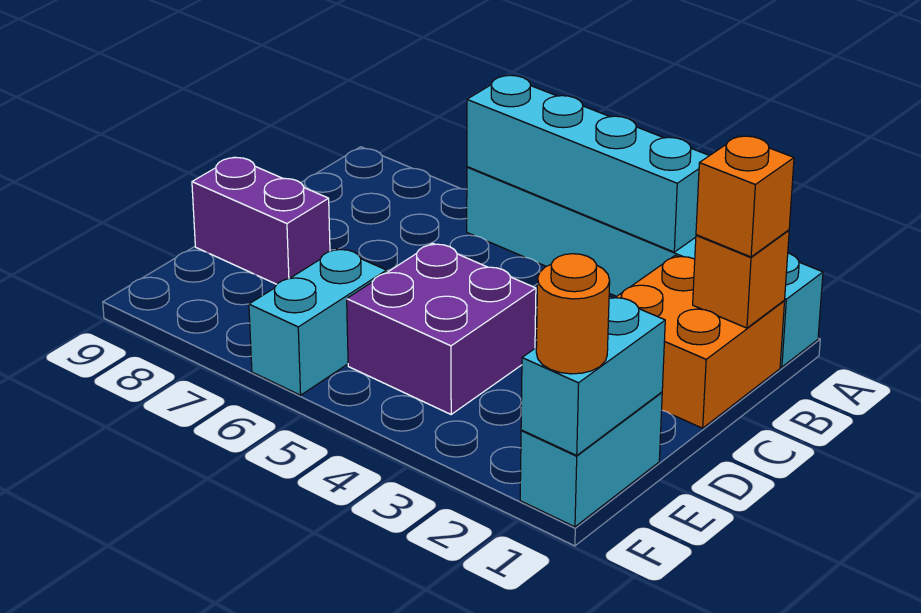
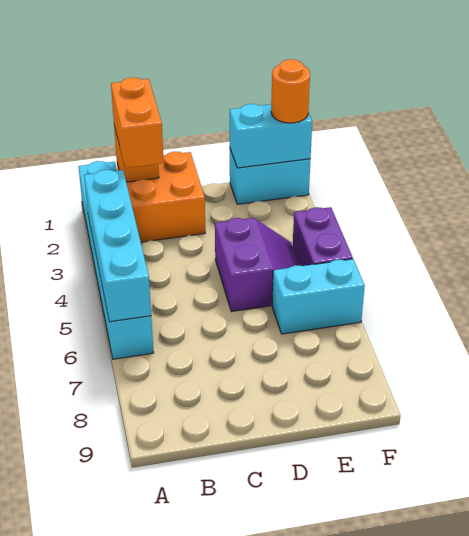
orange 1x1 brick [696,136,794,257] -> orange 1x2 brick [111,78,164,168]
purple 2x2 brick [347,243,536,414] -> purple 2x2 slope [215,218,300,312]
purple 1x2 brick [192,158,330,284] -> purple 1x2 brick moved to [293,207,353,266]

